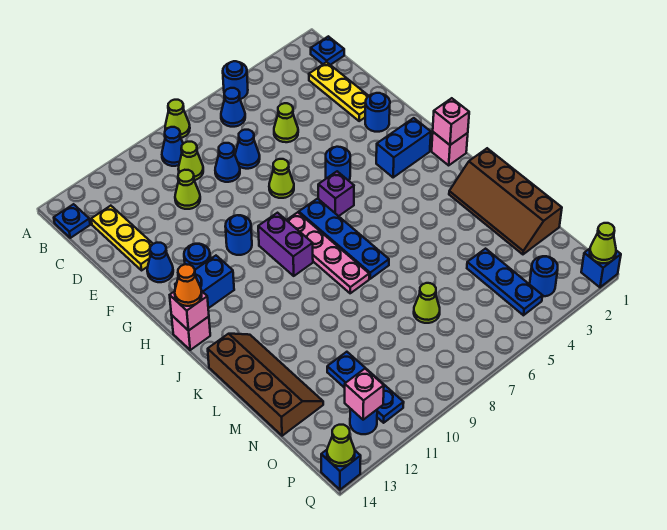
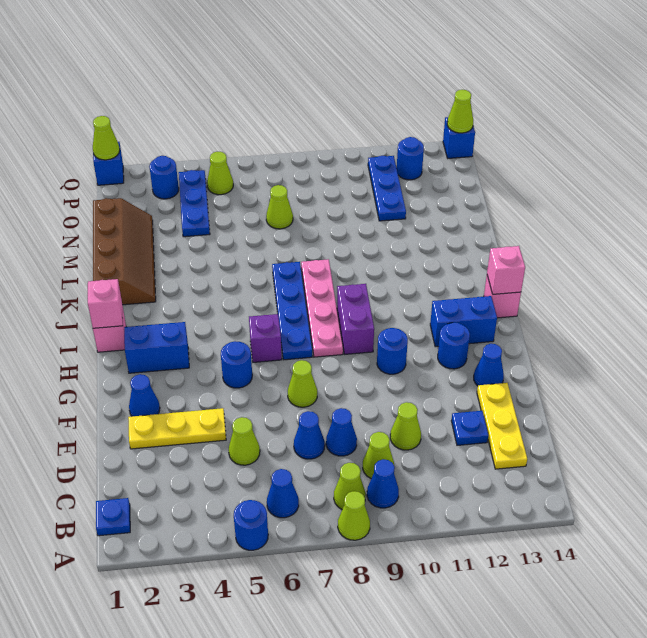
none -> lime 1x1 cone [334,463,366,509]
blue 1x1 plate [54,204,90,238] -> blue 1x1 plate moved to [451,411,488,445]
yellow 1x3 plate [309,62,368,121] -> yellow 1x3 plate turned to [128,408,226,449]
blue 1x1 round brick [365,93,390,132] -> blue 1x1 cone [129,374,160,416]
orange 1x1 cone [175,264,202,306] -> none
brown 2x4 slope [208,334,323,436] -> none
none -> lime 1x1 cone [207,152,233,195]
pink 1x1 brick [345,369,384,420] -> none

